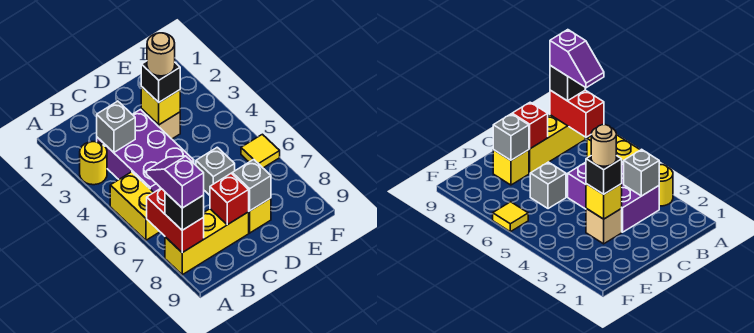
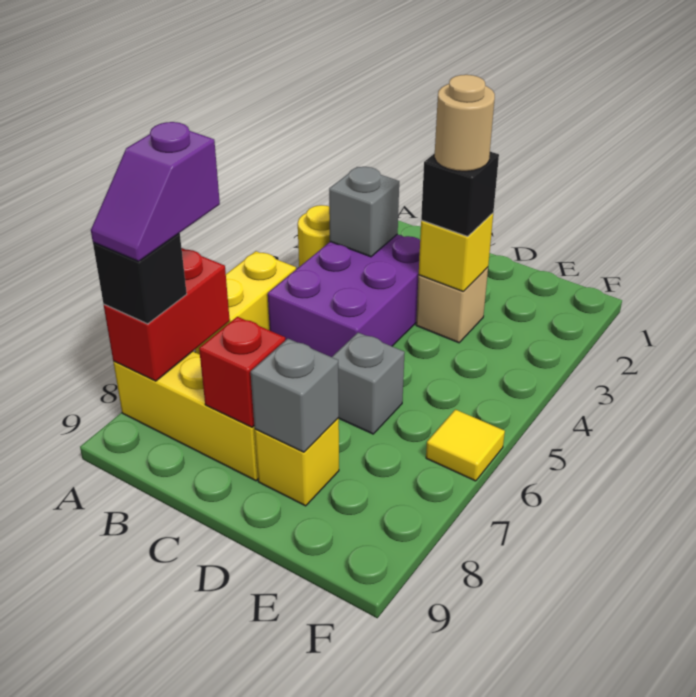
purple 1x2 slope [147,156,204,208] -> purple 1x2 slope turned to [91,122,220,261]

